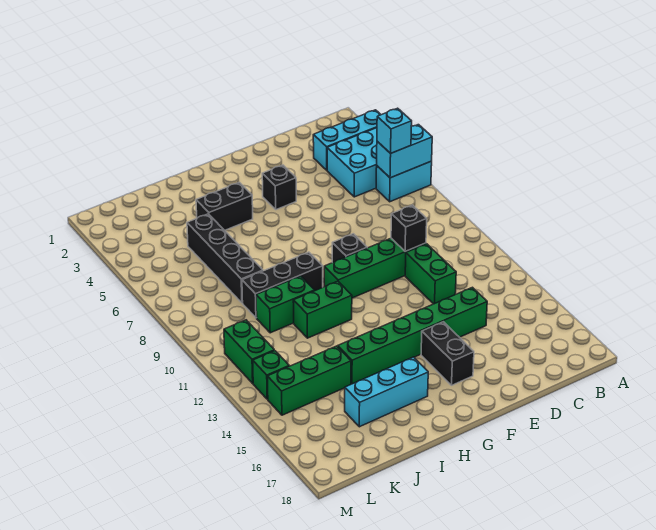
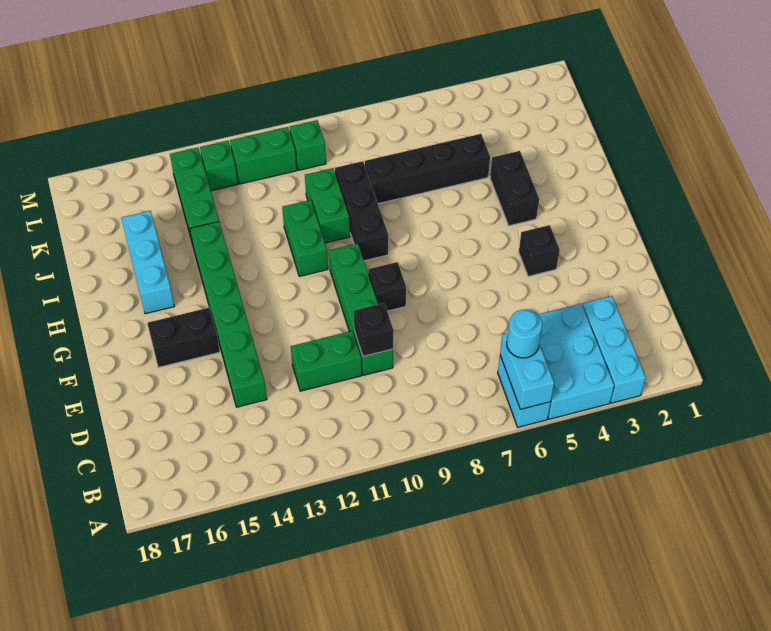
cyan 1x1 brick [377,108,412,153] -> cyan 1x1 round brick [507,309,542,358]
none -> green 1x1 brick [290,120,326,170]

